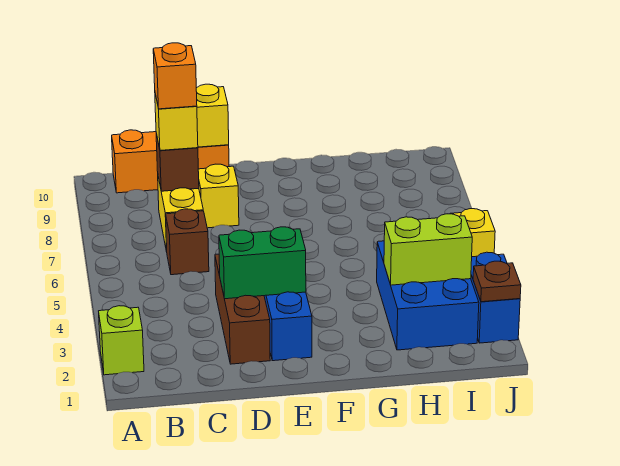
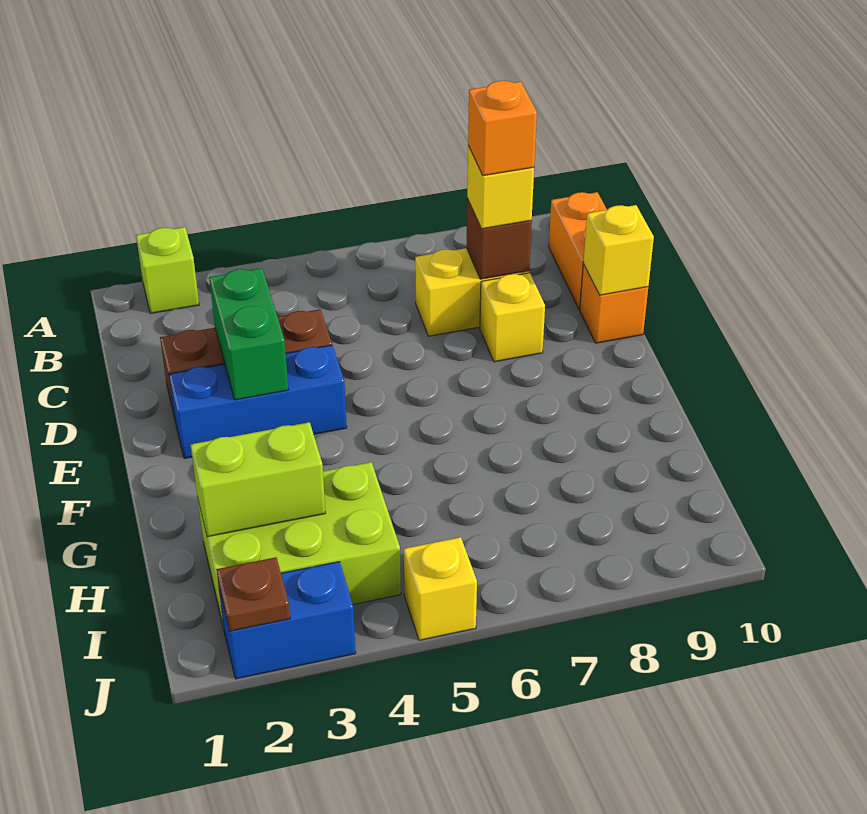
brown 1x1 brick [166,209,209,275] -> none
blue 2x3 brick [377,241,479,350] -> lime 2x3 brick [198,462,401,628]
lime 1x2 brick [384,214,472,285] -> lime 1x2 brick turned to [191,422,325,537]

